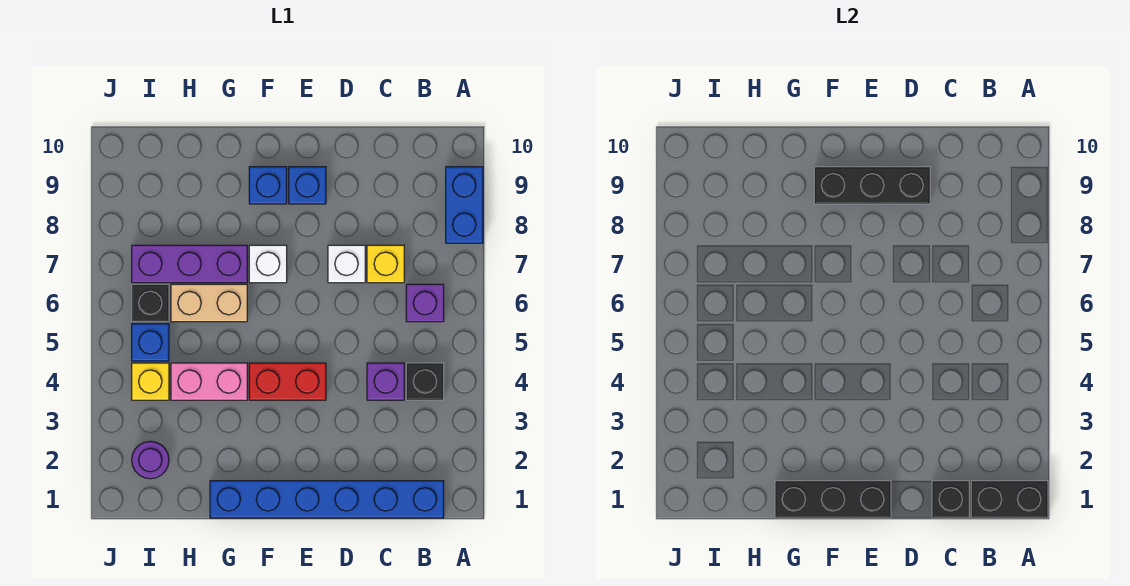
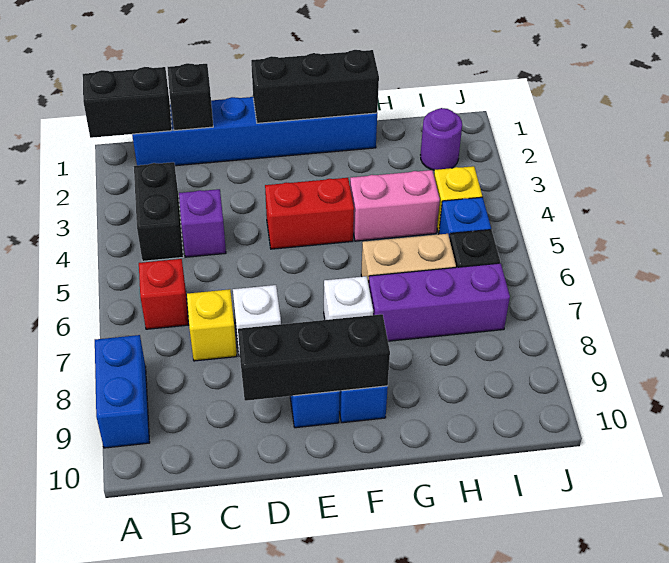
black 1x1 brick [406,363,444,400] -> black 1x2 brick [134,162,183,261]
purple 1x1 brick [406,284,444,322] -> red 1x1 brick [139,259,188,329]

